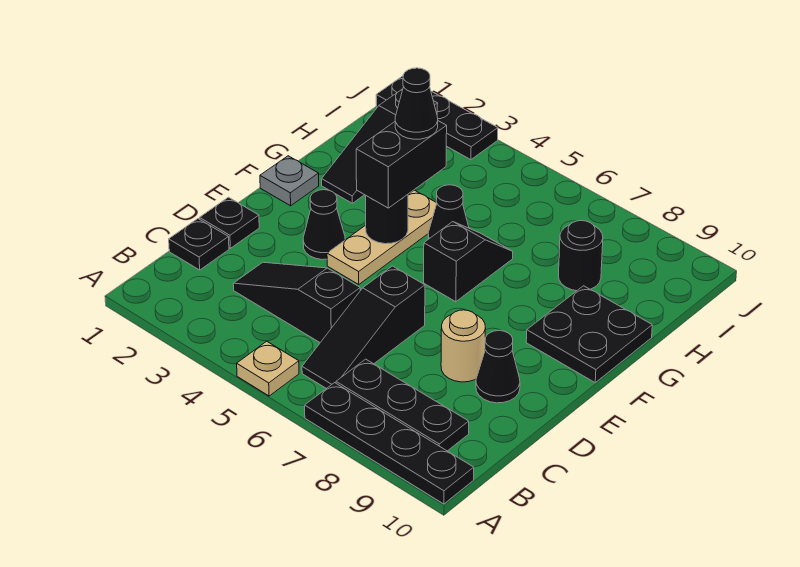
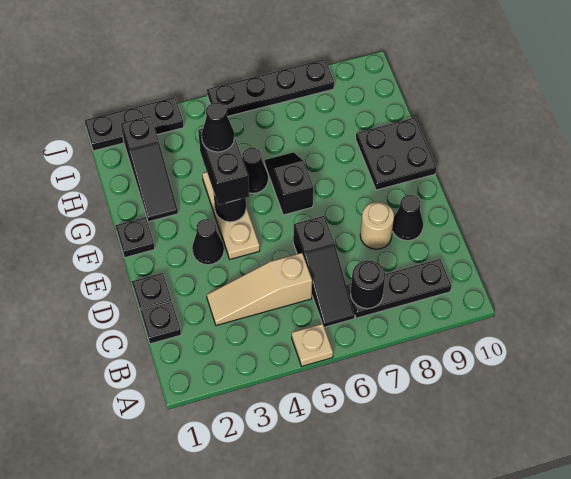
black 1x4 plate [305,383,474,504] -> black 1x4 plate moved to [207,59,334,117]
black 1x3 slope [233,262,360,342] -> tan 1x3 slope [207,253,312,325]
grey 1x1 plate [260,156,319,206] -> black 1x1 plate [115,217,155,258]
black 1x1 round brick [559,221,603,291] -> black 1x1 round brick moved to [351,261,385,309]

